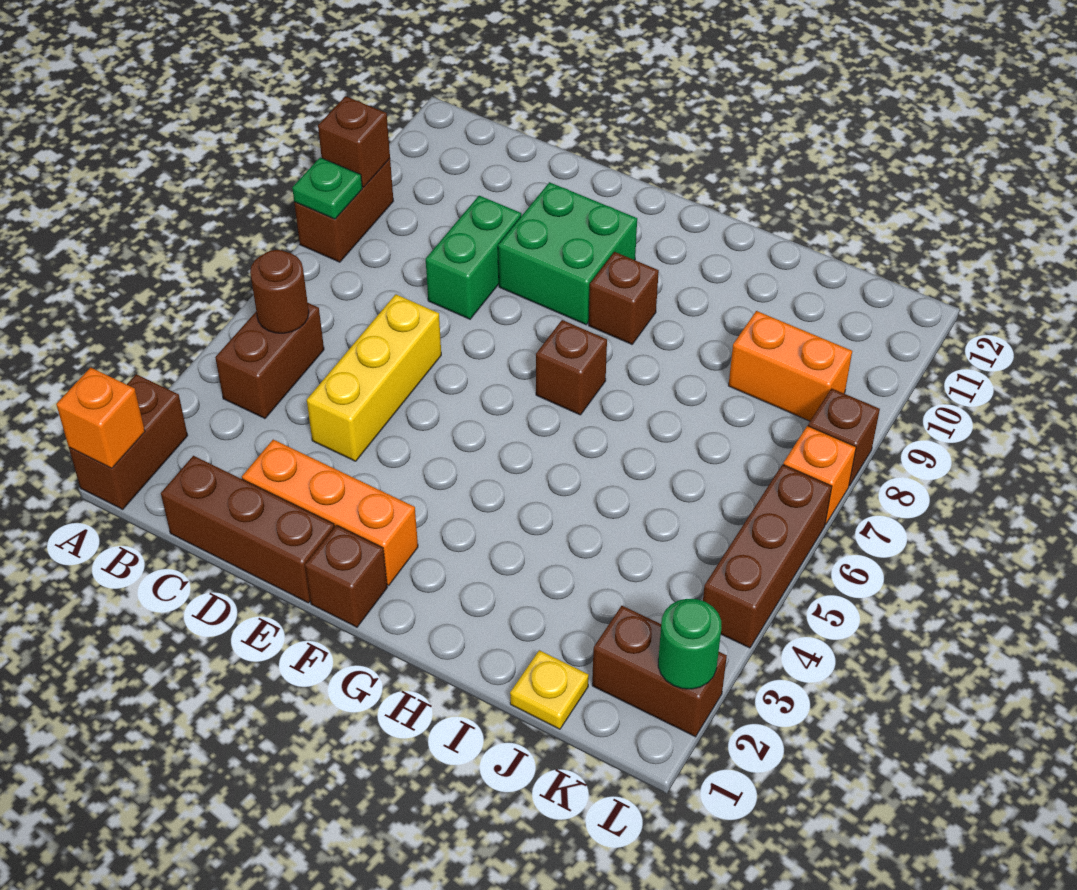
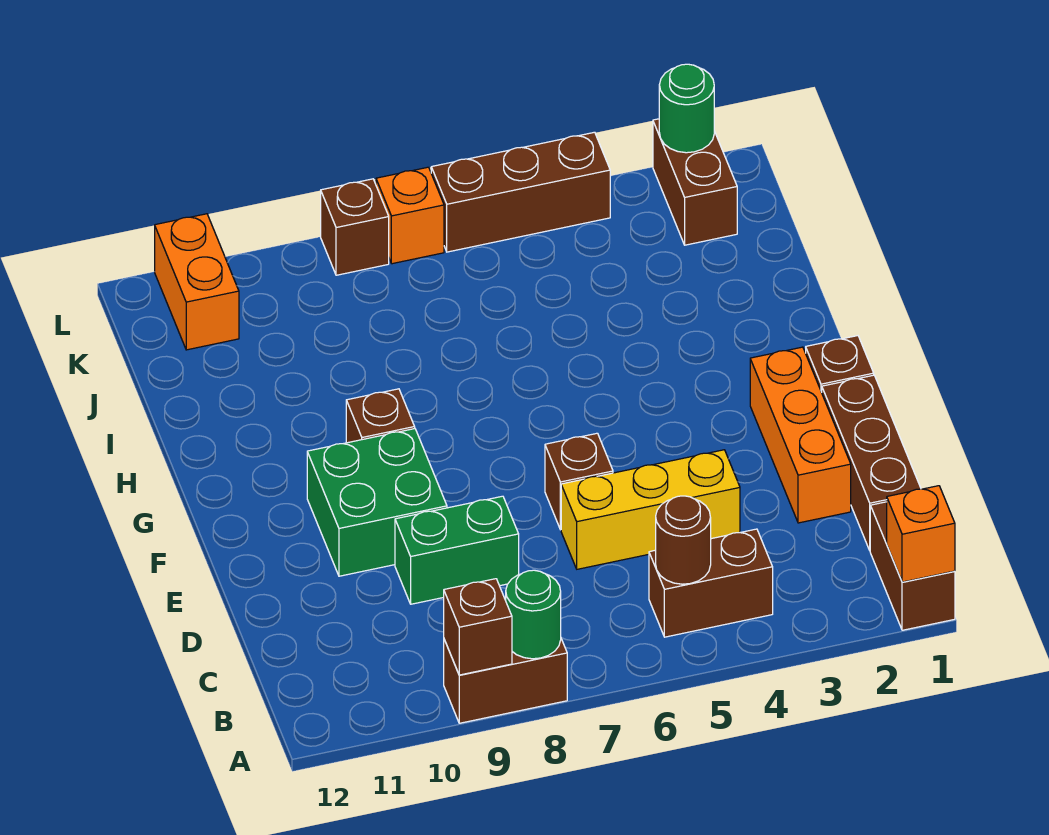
brown 1x2 brick [69,374,188,509] -> brown 1x2 brick turned to [870,502,955,630]
green 1x1 plate [292,158,362,219] -> green 1x1 round brick [506,570,561,659]
brown 1x1 brick [536,320,607,415] -> brown 1x1 brick moved to [545,433,613,530]
yellow 1x1 plate [510,650,589,729] -> none
orange 1x2 brick [729,311,852,421] -> orange 1x2 brick moved to [155,214,239,350]

